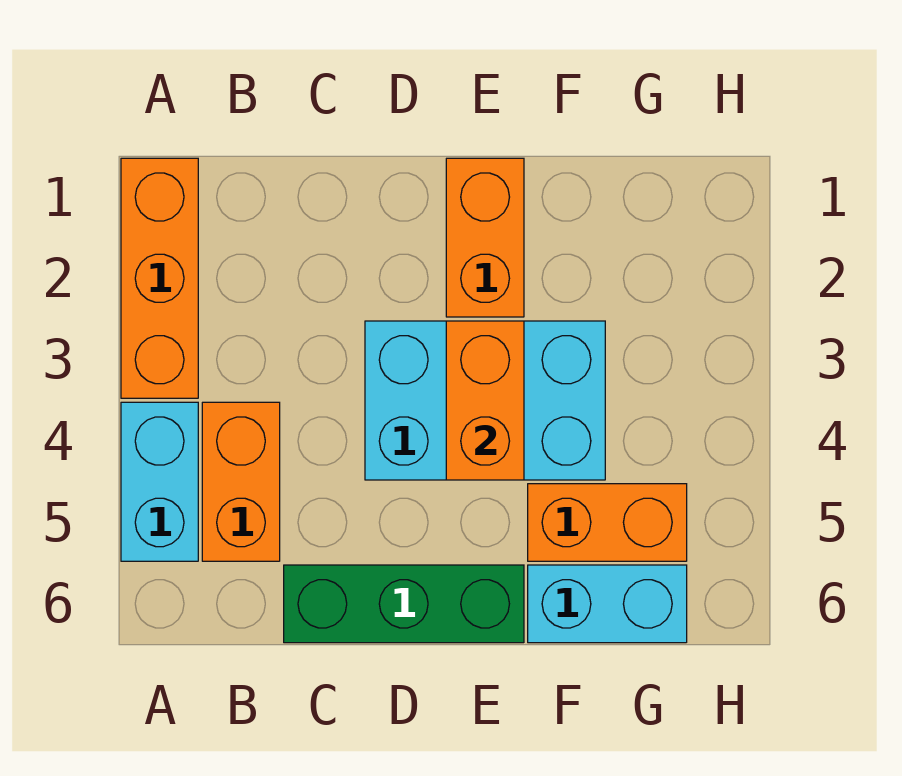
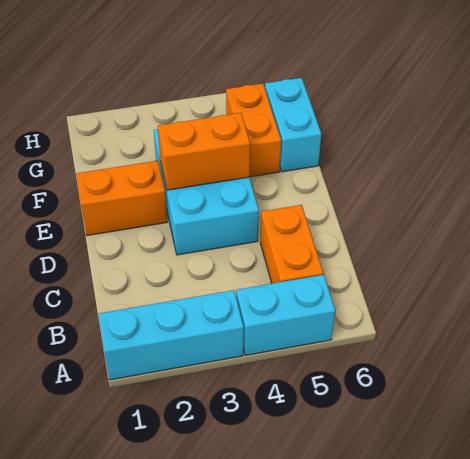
orange 1x3 brick [121,158,198,398] -> cyan 1x3 brick [98,290,244,380]
orange 1x2 brick [202,402,280,561] -> orange 1x2 brick turned to [260,205,323,283]
green 1x3 brick [284,565,524,643] -> none

